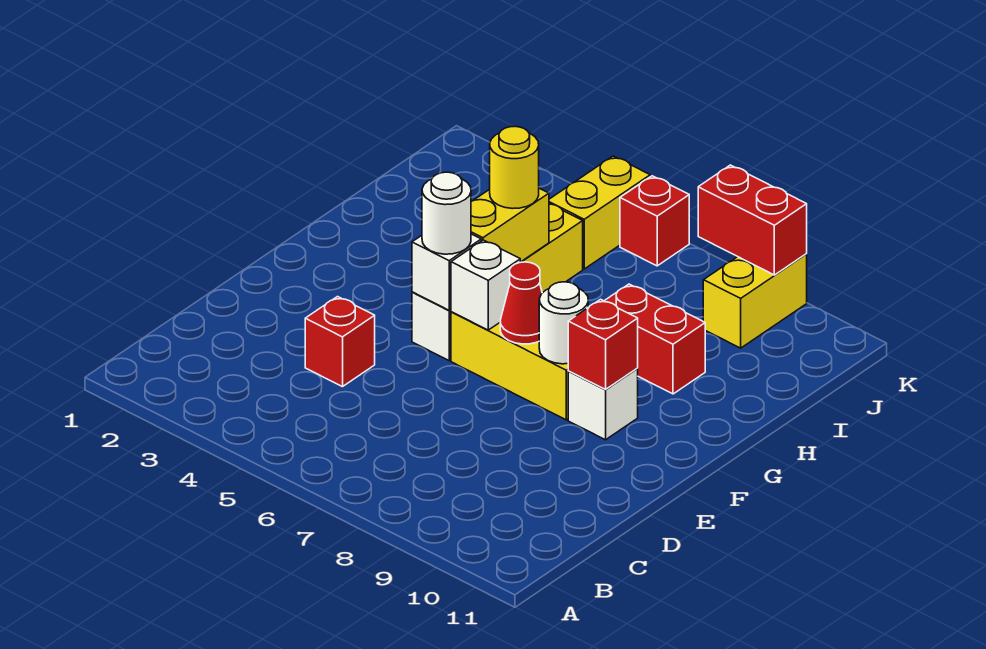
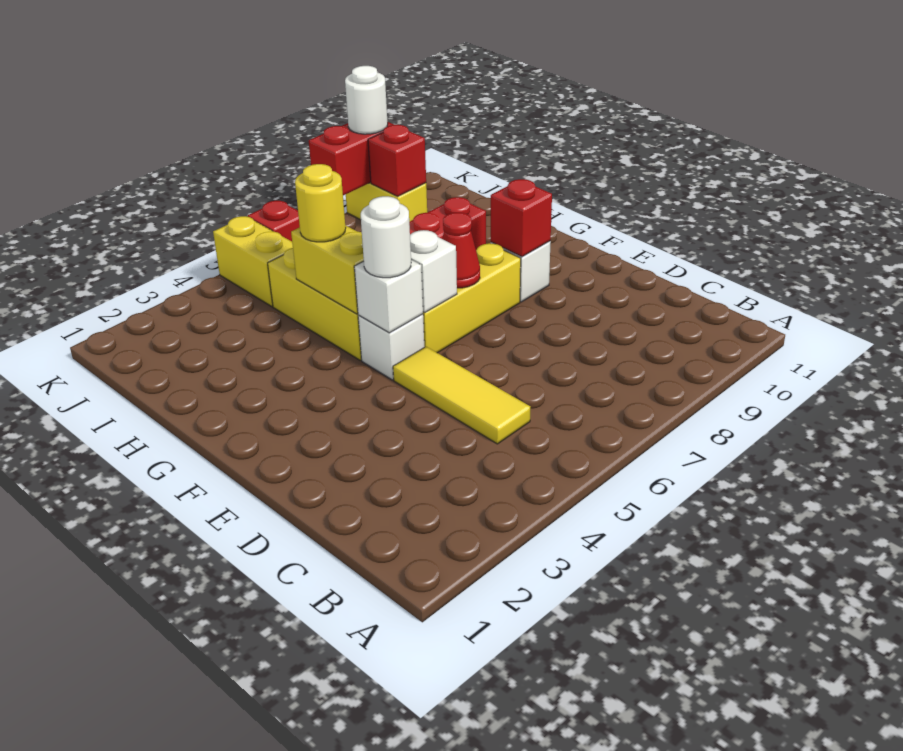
none -> yellow 1x3 tile [393,347,530,444]
red 1x1 brick [305,297,375,387] -> red 1x1 brick moved to [368,125,426,196]
white 1x1 round brick [539,282,588,364] -> white 1x1 round brick moved to [345,66,388,134]

